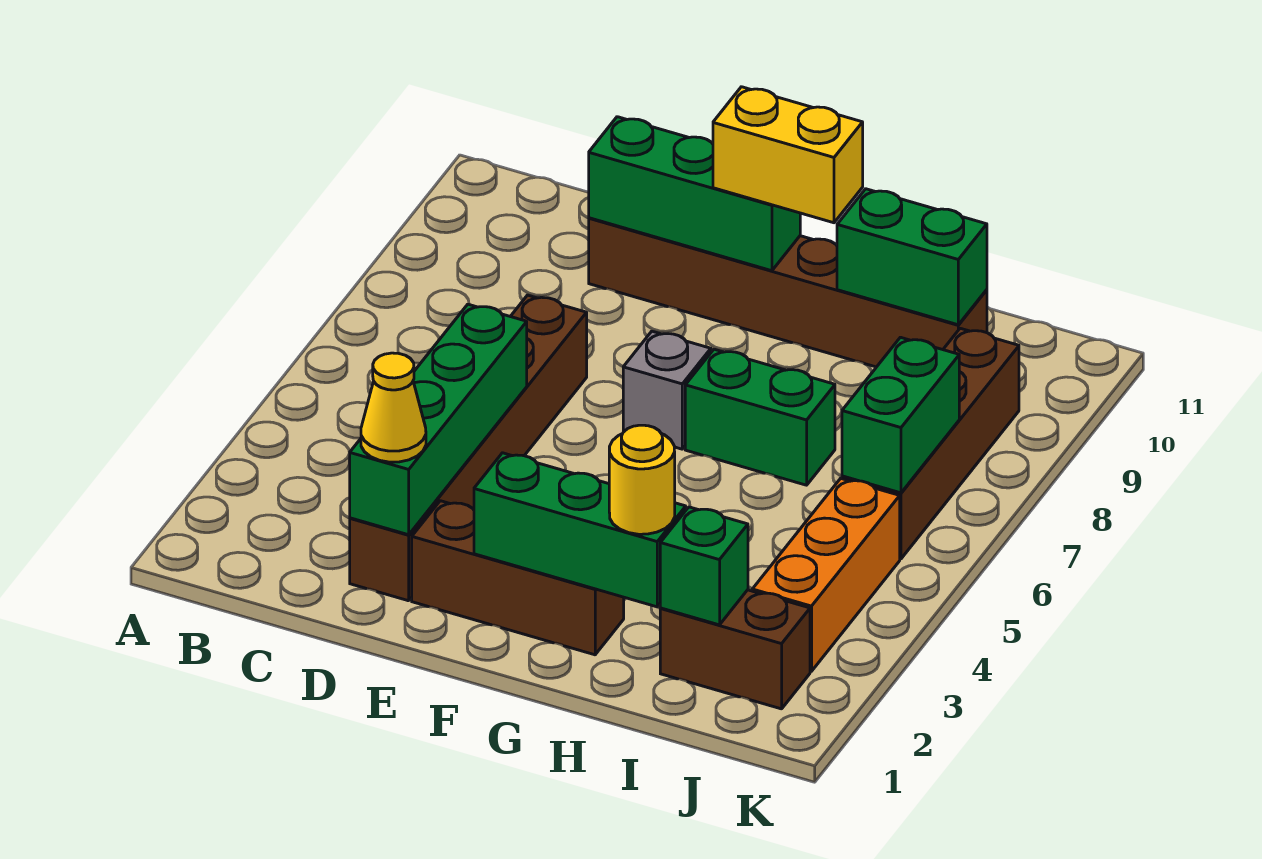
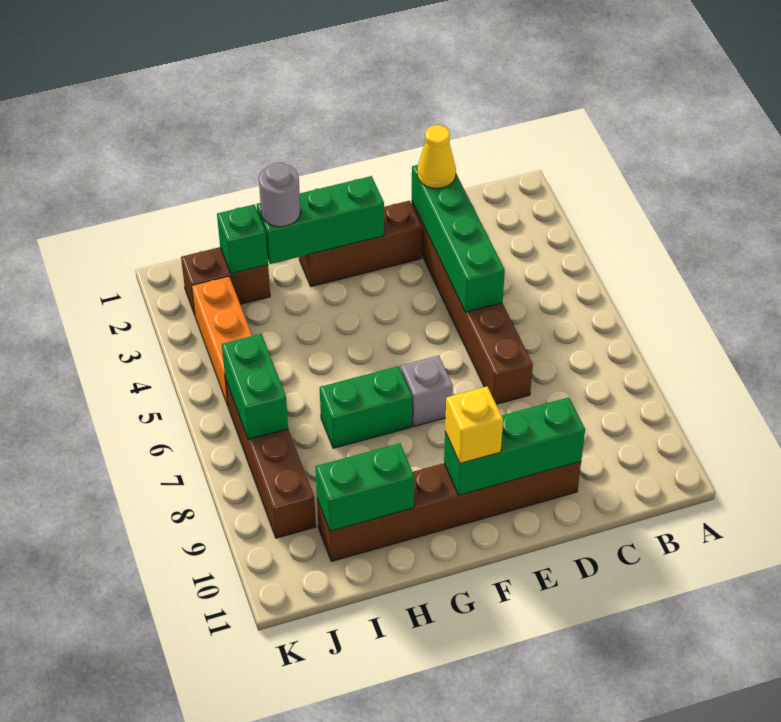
yellow 1x2 brick [713,87,863,223] -> yellow 1x1 brick [445,387,503,463]
yellow 1x1 round brick [609,425,675,534] -> grey 1x1 round brick [259,163,301,227]

